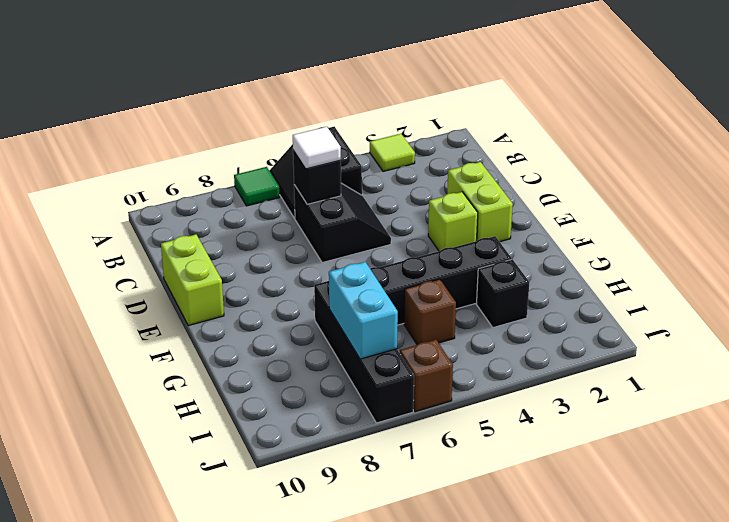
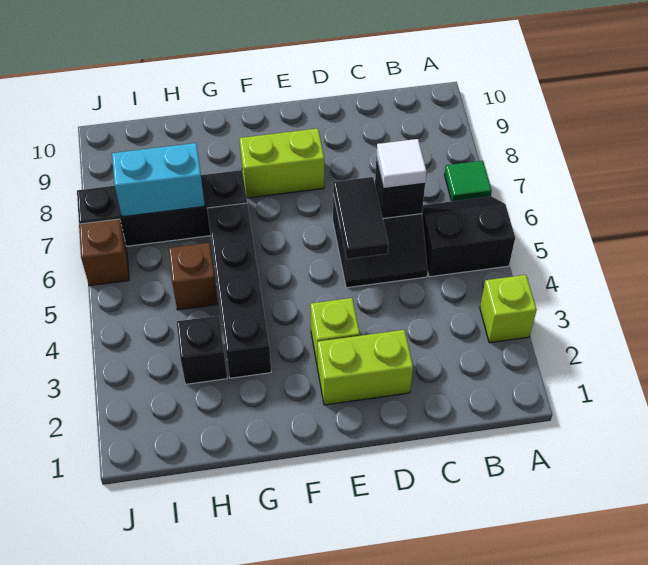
lime 1x1 tile [370,134,415,171] -> lime 1x1 brick [480,275,537,343]
none -> black 1x2 tile [333,177,388,259]
lime 1x2 brick [161,234,224,326] -> lime 1x2 brick moved to [239,129,324,198]

